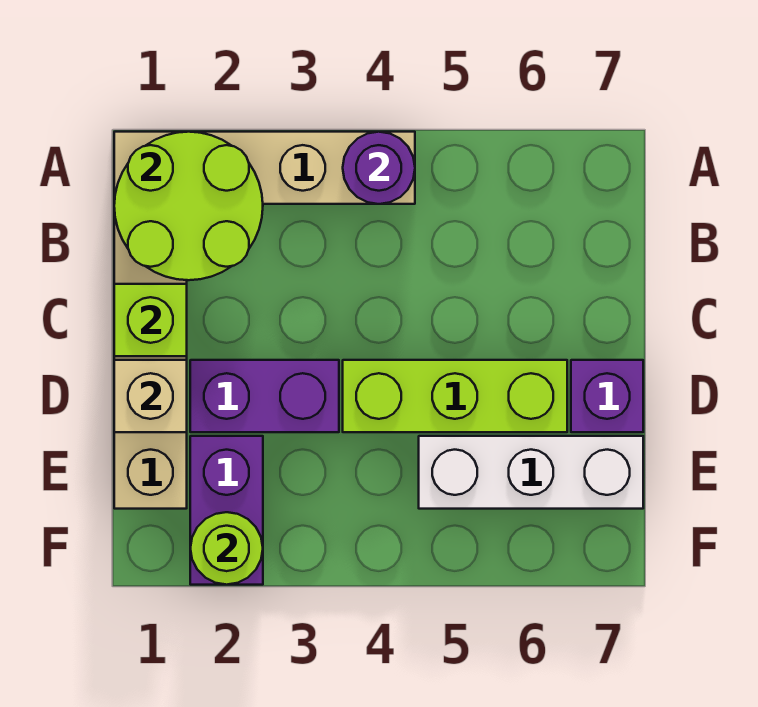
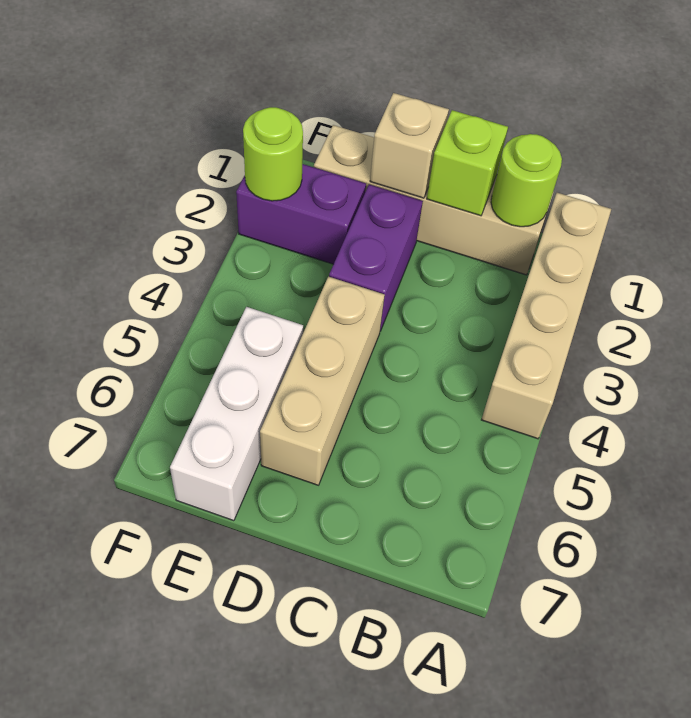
lime 2x2 round brick [114,132,263,280] -> lime 1x1 round brick [491,134,562,227]
purple 1x1 round brick [343,132,415,204] -> none
lime 1x3 brick [343,360,567,432] -> tan 1x3 brick [260,277,385,485]
purple 1x1 brick [571,360,643,432] -> none

